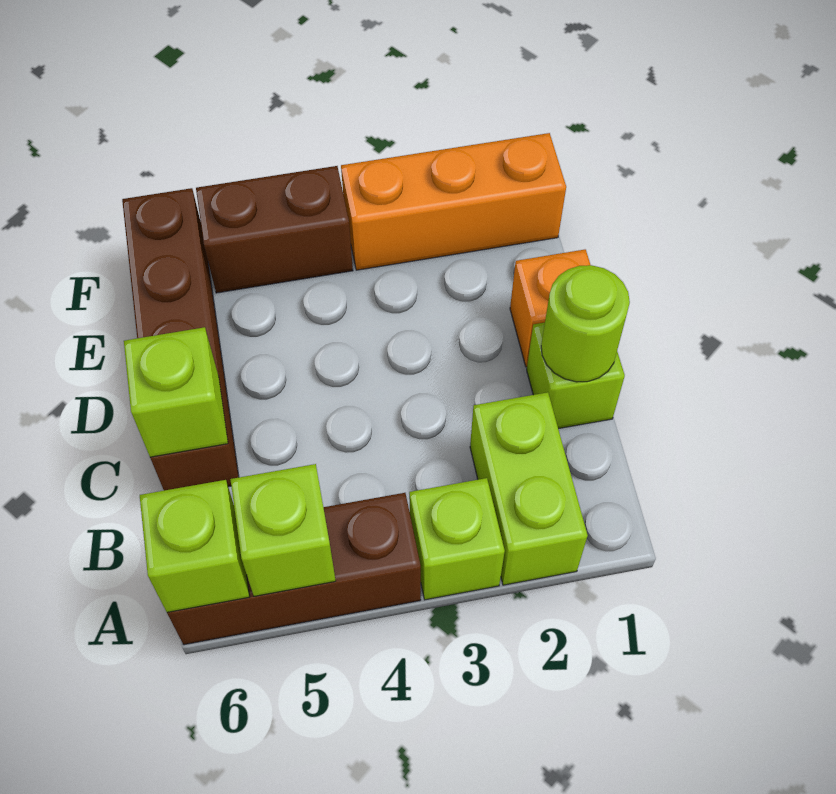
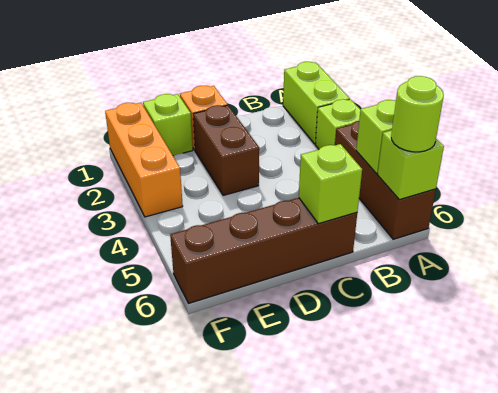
lime 1x2 brick [470,392,588,585] -> lime 1x2 brick turned to [283,62,350,144]
lime 1x1 brick [527,323,625,429] -> lime 1x1 brick moved to [143,94,193,156]
lime 1x1 round brick [541,265,630,382] -> lime 1x1 round brick moved to [391,76,444,152]
brown 1x2 brick [196,166,353,293] -> brown 1x2 brick moved to [193,105,259,195]

